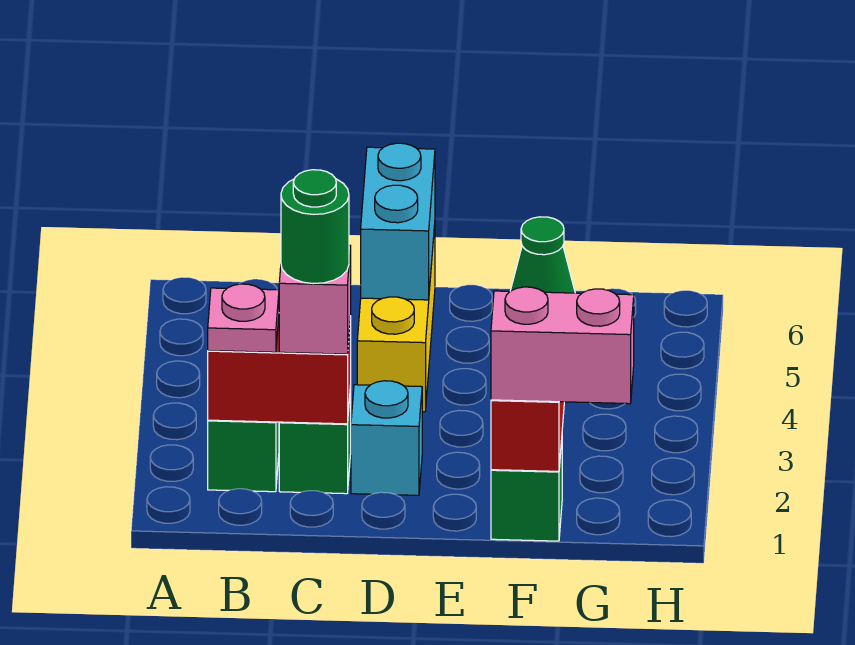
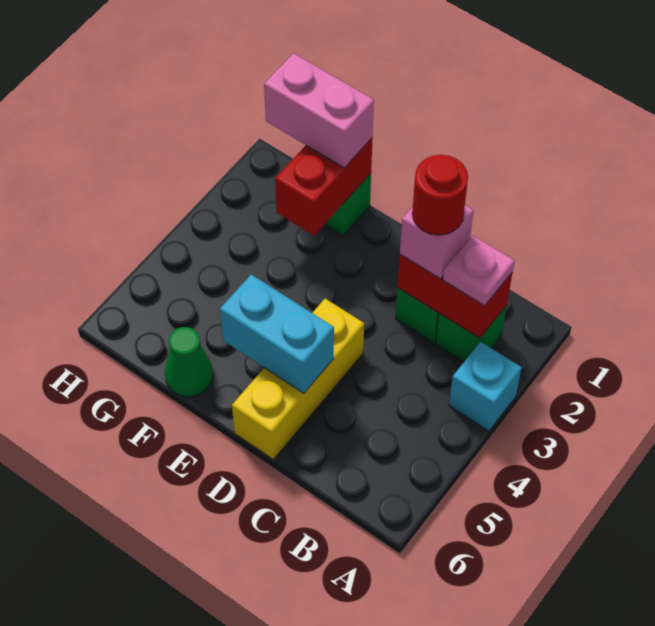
green 1x1 round brick [281,170,349,284] -> red 1x1 round brick [412,155,468,235]
cyan 1x1 brick [351,381,422,495] -> cyan 1x1 brick moved to [449,342,522,431]
cyan 1x2 brick [361,143,435,300] -> cyan 1x2 brick turned to [220,274,334,393]

